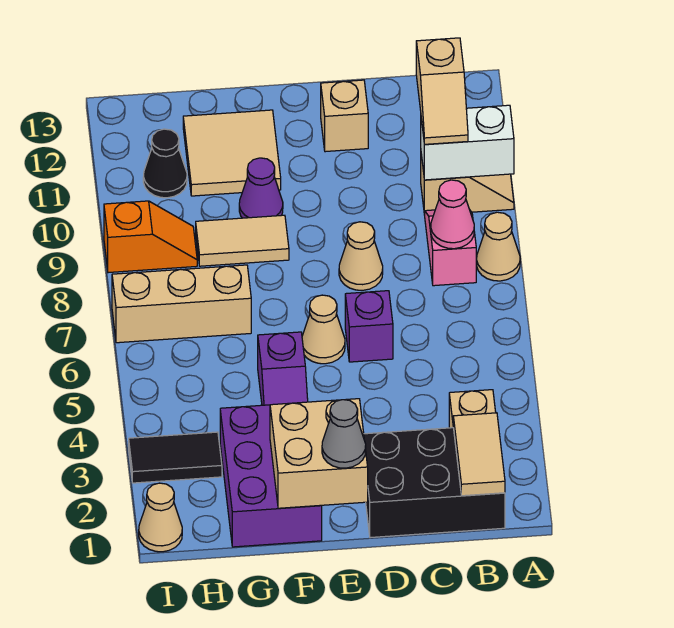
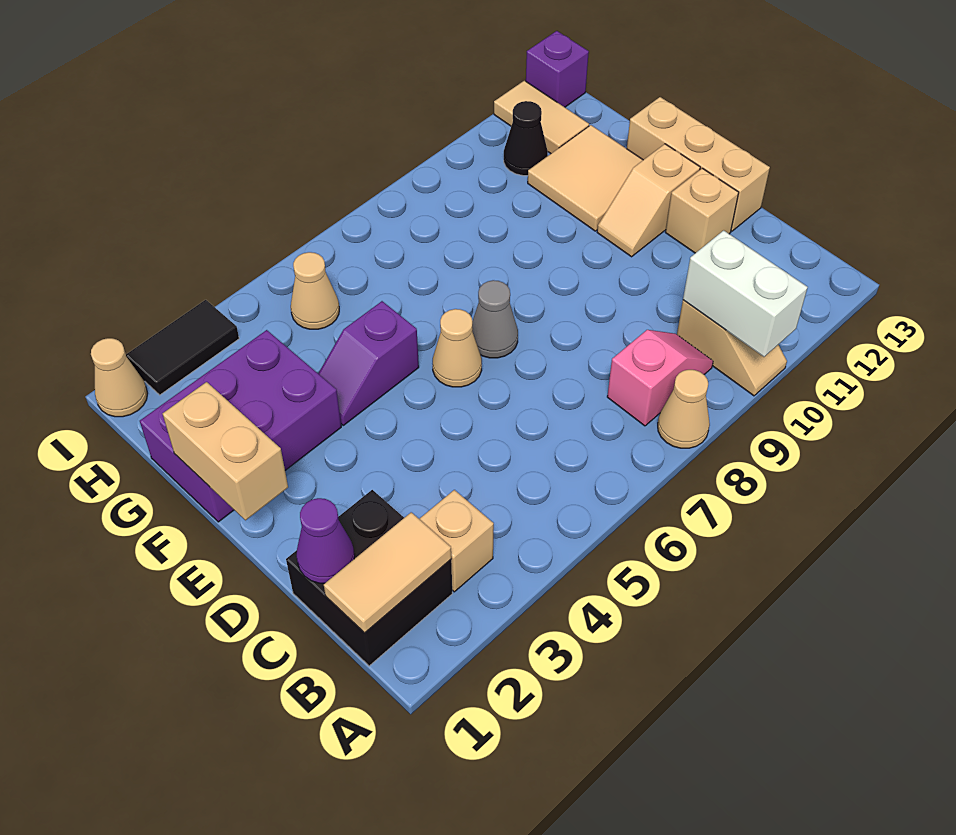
black 2x3 brick [364,428,505,538] -> black 2x2 brick [286,490,452,666]
pink 1x1 cone [431,180,474,249] -> none
tan 1x2 slope [416,38,468,144] -> tan 1x2 slope moved to [597,144,700,257]
purple 1x1 brick [345,291,393,362] -> purple 1x1 brick moved to [526,31,589,107]
tan 1x1 cone [339,222,383,290] -> tan 1x1 cone moved to [291,252,339,329]
tan 2x2 brick [270,399,368,508] -> tan 1x2 brick [163,382,288,520]
grey 1x1 cone [322,400,366,468] -> grey 1x1 cone moved to [472,280,518,358]
tan 1x2 tile [196,215,289,266] -> tan 1x2 tile moved to [494,81,589,154]
purple 1x1 cone [239,158,283,218] -> purple 1x1 cone moved to [296,498,355,583]
tan 1x3 brick [112,265,251,343] -> tan 1x3 brick moved to [627,97,770,231]
black 1x2 tile [129,432,222,483] -> black 1x2 tile turned to [126,300,239,395]
orange 1x2 slope [104,201,197,273] -> none

